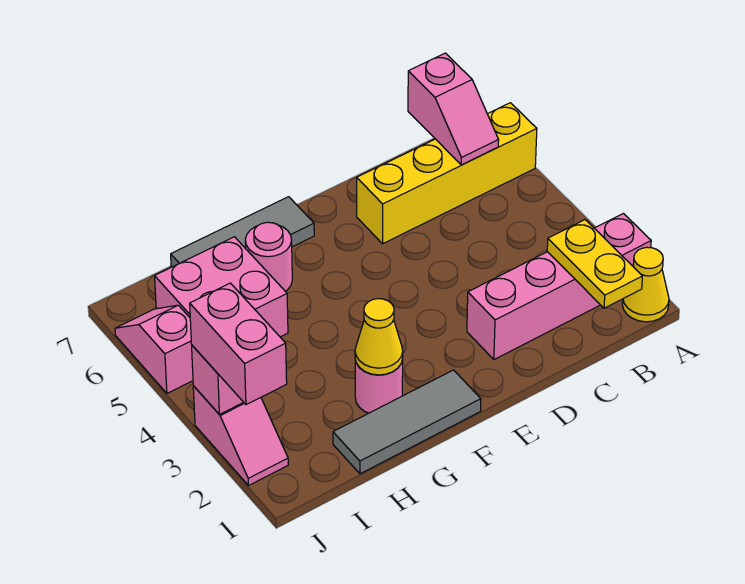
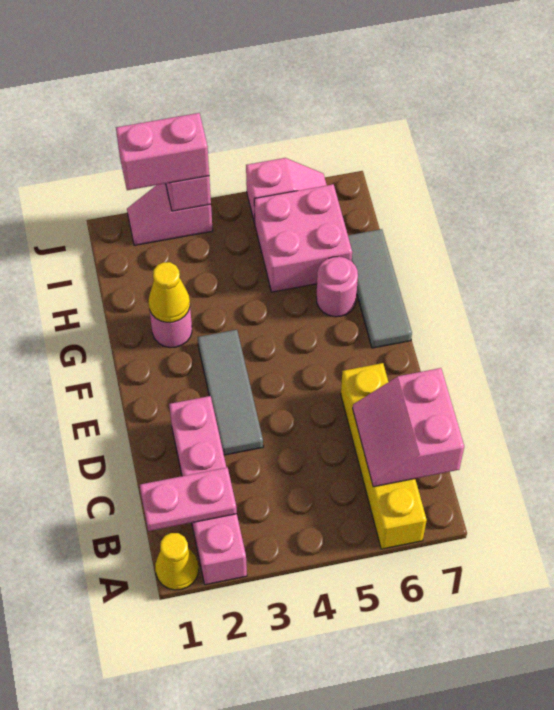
yellow 1x2 plate [547,220,642,308] -> pink 1x2 plate [140,468,237,531]
pink 1x2 slope [408,53,499,165] -> pink 2x2 slope [353,368,464,487]
grey 1x3 tile [333,370,481,474] -> grey 1x3 tile moved to [197,330,263,455]

